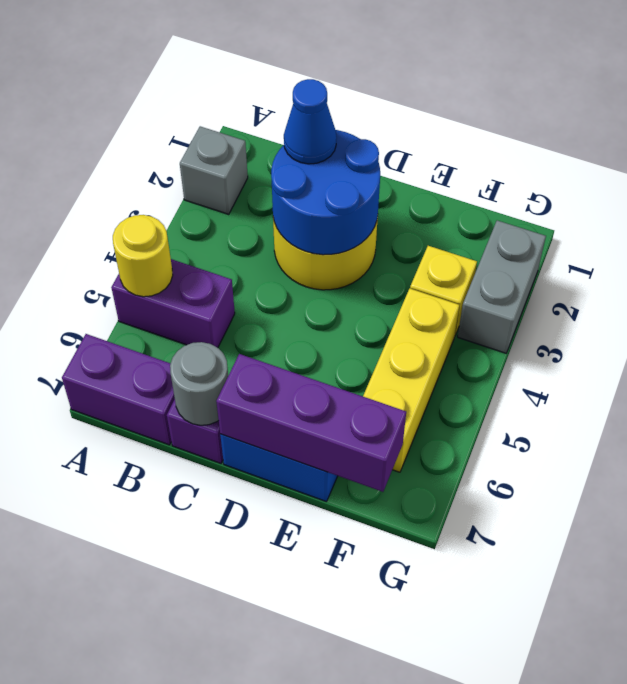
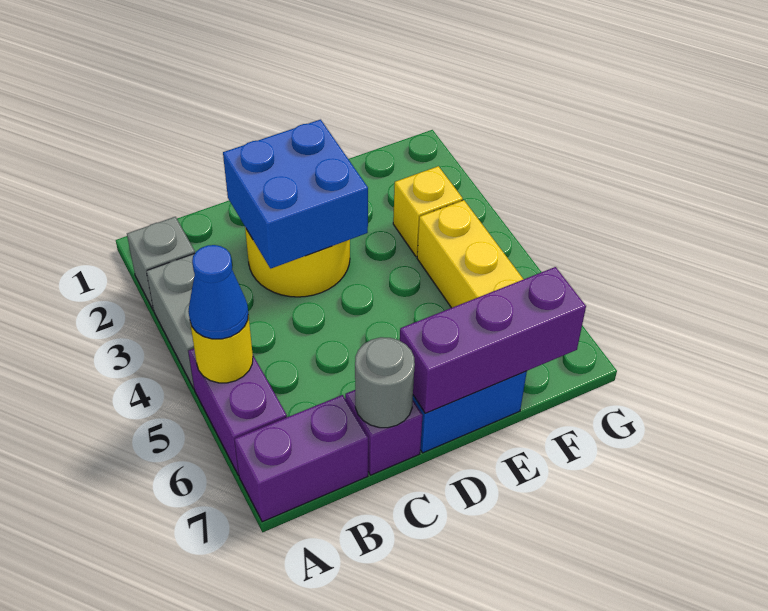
purple 1x2 brick [111,259,235,348] -> purple 1x2 brick turned to [188,349,287,475]
blue 2x2 round brick [271,130,380,255] -> blue 2x2 brick [223,120,368,269]
blue 1x1 cone [284,79,337,164] -> blue 1x1 cone moved to [188,245,248,339]
grey 1x2 brick [458,220,546,353] -> grey 1x2 brick moved to [146,253,195,388]

